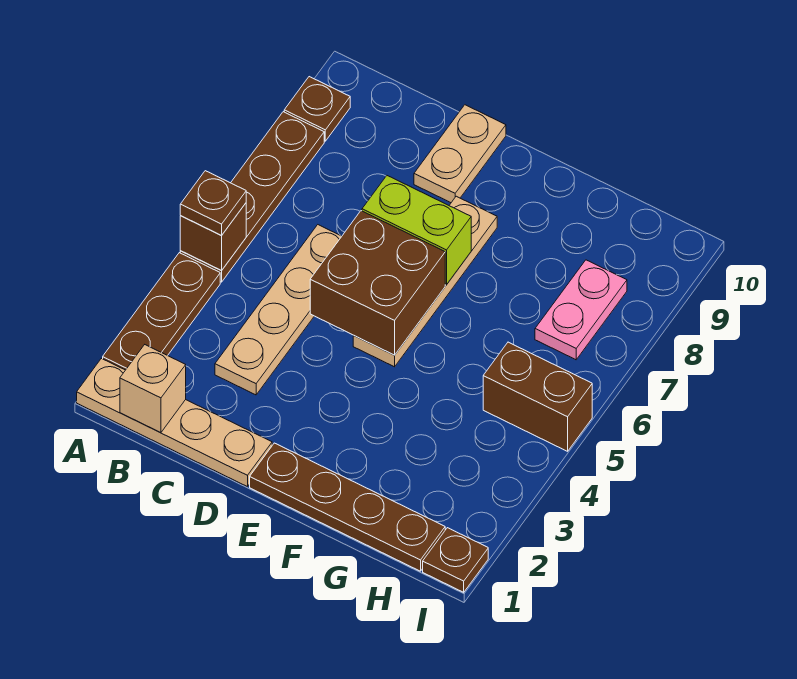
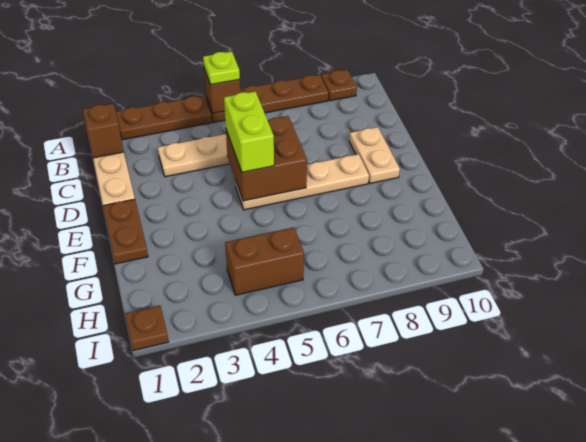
brown 1x1 plate [180,171,246,236] -> lime 1x1 plate [203,52,240,85]
tan 1x1 brick [120,345,186,433] -> brown 1x1 brick [82,104,124,158]
lime 1x2 brick [362,176,471,285] -> lime 1x2 brick moved to [224,91,274,172]
tan 1x2 plate [414,105,506,203] -> tan 1x2 plate turned to [349,127,400,183]
brown 1x4 plate [250,443,445,571] -> brown 1x2 plate [103,199,148,264]
brown 1x2 brick [483,342,592,451] -> brown 1x2 brick turned to [225,227,304,295]
pink 1x2 plate [535,260,627,360] -> none

